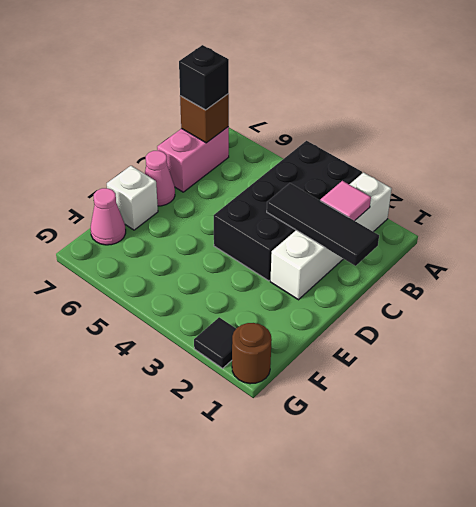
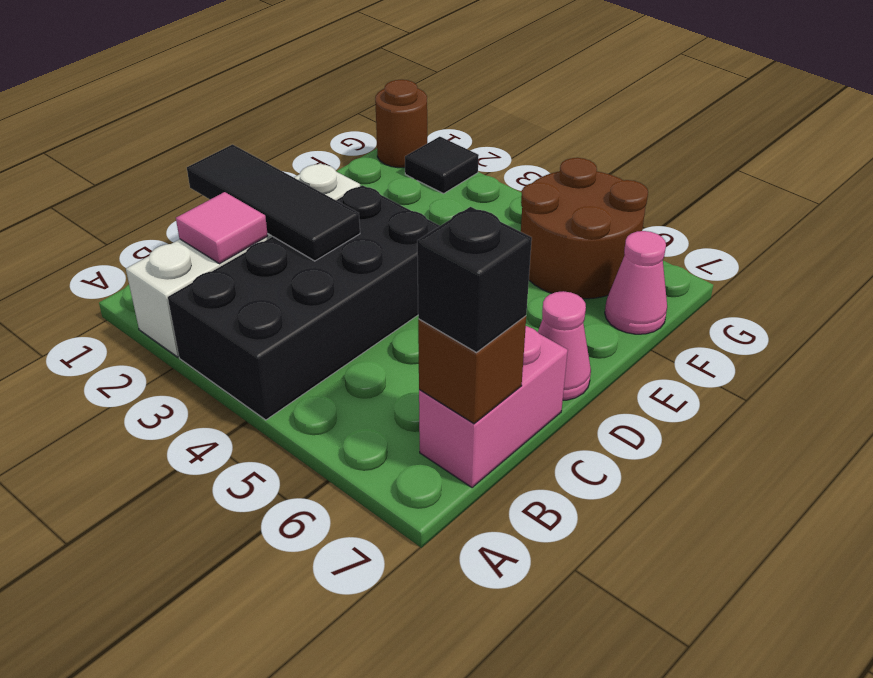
white 1x1 brick [107,166,158,230] -> none
none -> brown 2x2 round brick [521,158,648,299]

